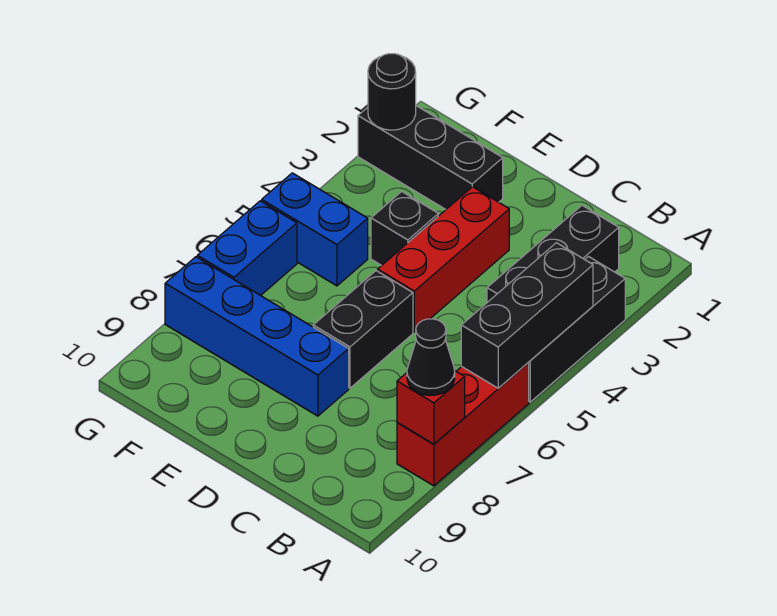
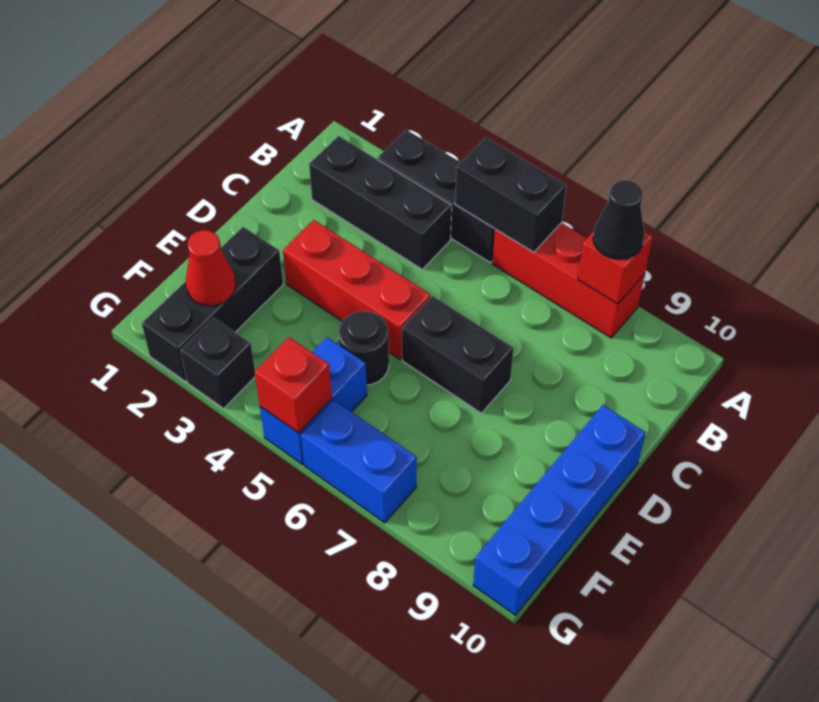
black 1x3 brick [461,243,593,388] -> black 1x2 brick [455,137,566,253]
blue 1x4 brick [165,257,349,416] -> blue 1x4 brick moved to [473,405,646,615]
black 1x1 brick [371,192,438,266] -> black 1x1 brick moved to [180,318,255,409]
none -> red 1x1 cone [186,230,236,306]
black 1x1 round brick [368,54,416,130] -> black 1x1 round brick moved to [339,311,389,385]
none -> red 1x1 brick [255,337,332,433]

